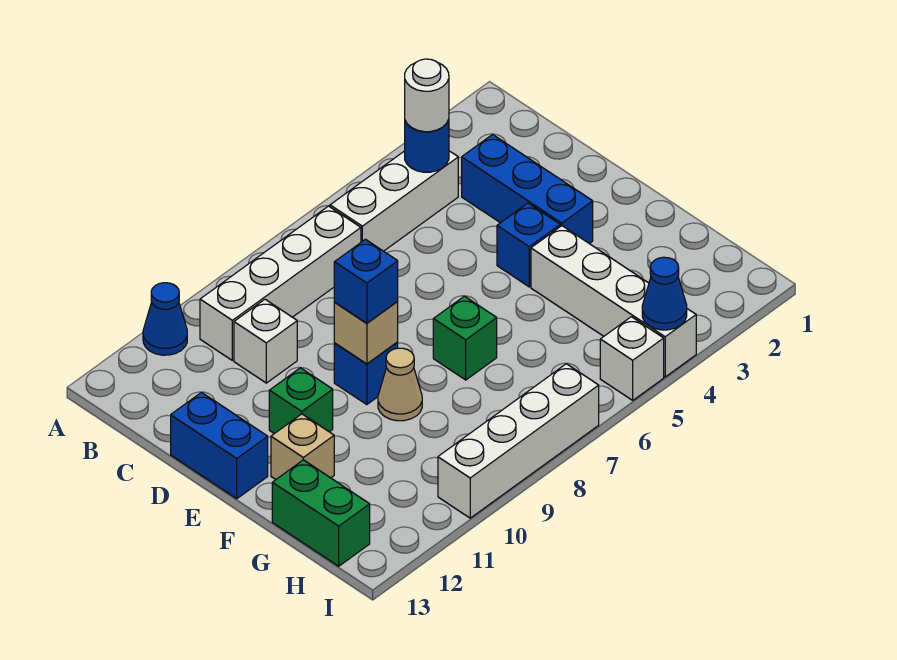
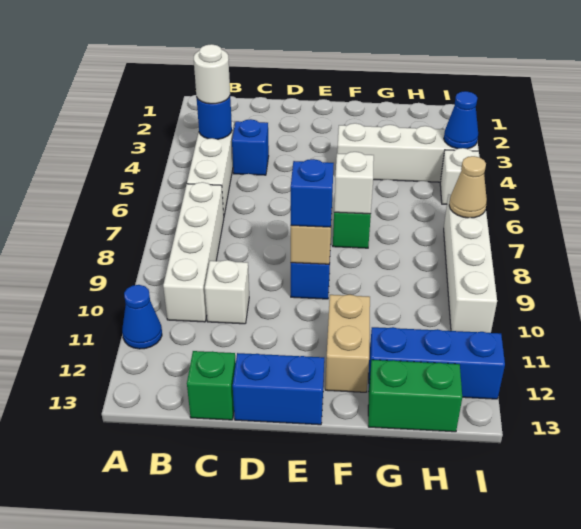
blue 1x3 brick [462,135,593,244] -> blue 1x3 brick moved to [369,327,505,399]
blue 1x1 brick [497,203,560,287] -> blue 1x1 brick moved to [232,119,269,175]
green 1x1 brick [269,368,333,434] -> green 1x1 brick moved to [187,351,236,420]
none -> white 1x1 brick [334,152,374,214]
tan 1x1 cone [378,348,422,421] -> tan 1x1 cone moved to [449,156,487,218]
tan 1x1 brick [271,414,334,479] -> tan 1x2 brick [325,295,370,392]

